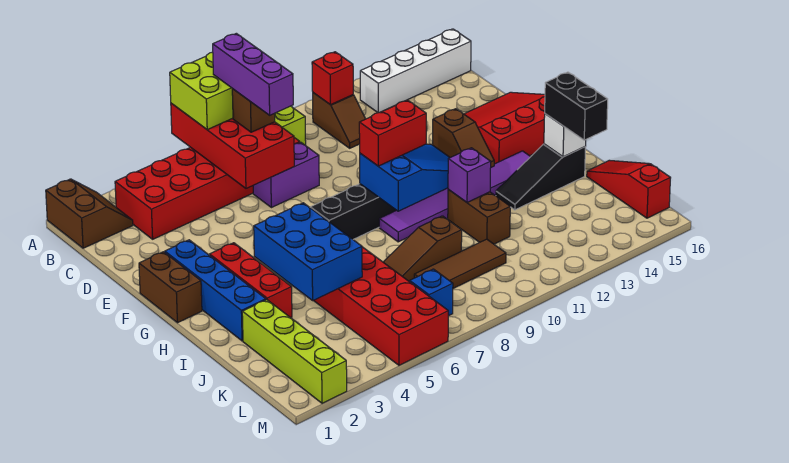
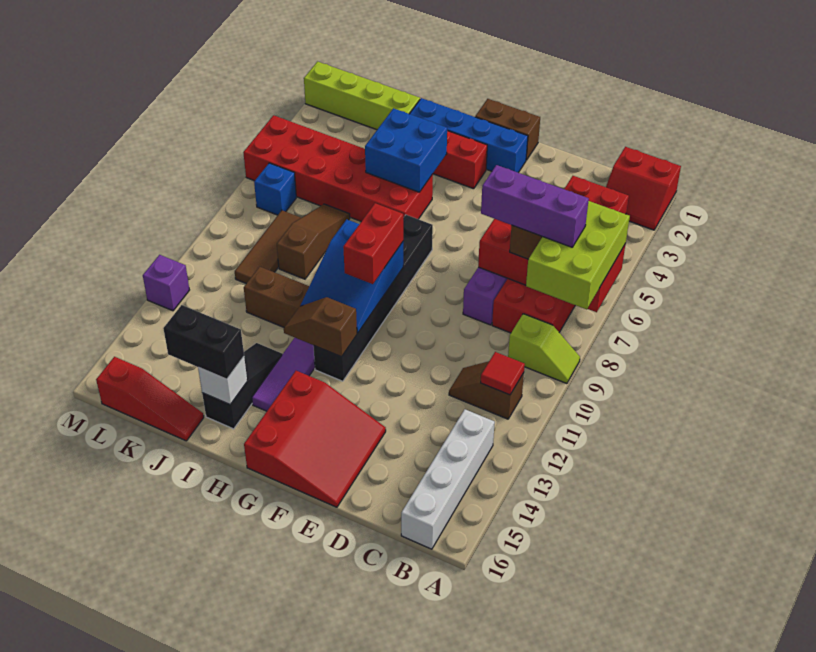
brown 2x2 slope [46,179,133,248] -> red 2x2 slope [606,147,681,230]
red 1x1 brick [312,52,353,105] -> red 1x1 tile [481,352,525,395]
blue 2x3 brick [254,203,362,301] -> blue 2x2 brick [365,108,447,192]
purple 1x1 brick [448,148,491,202] -> purple 1x1 brick moved to [143,255,189,311]

